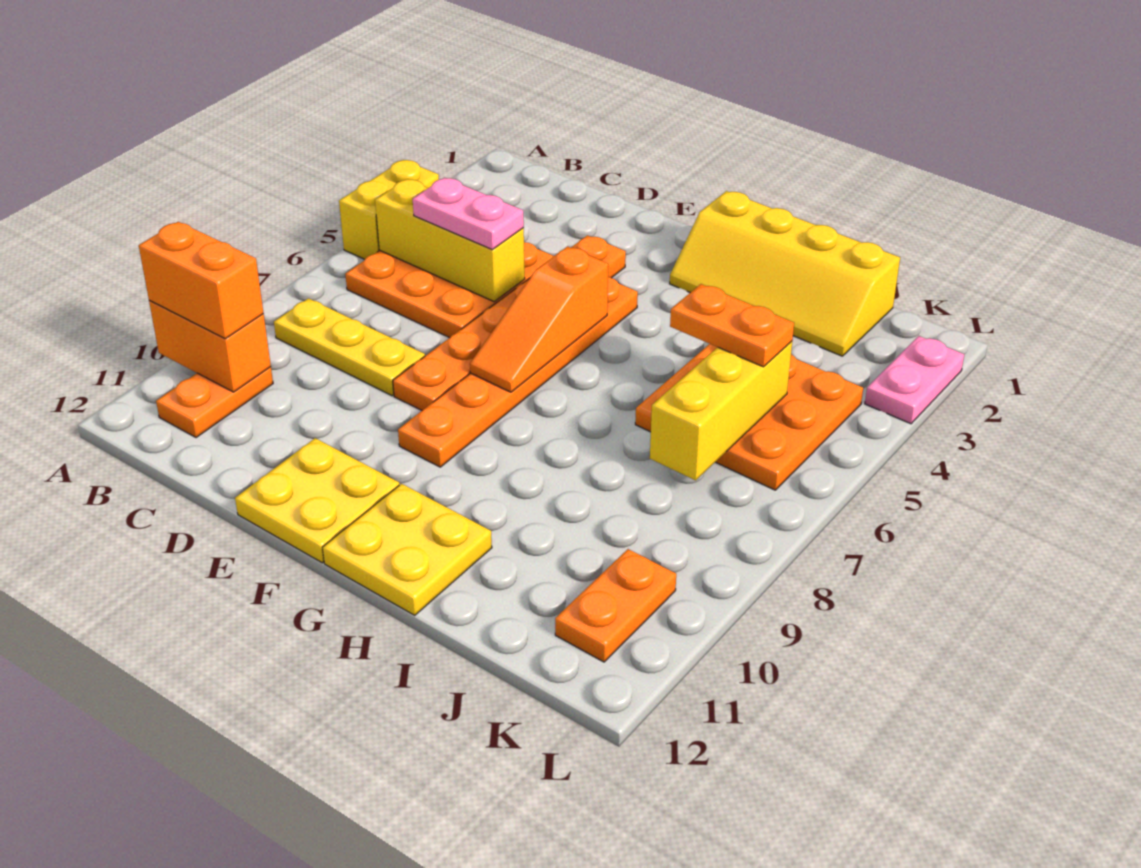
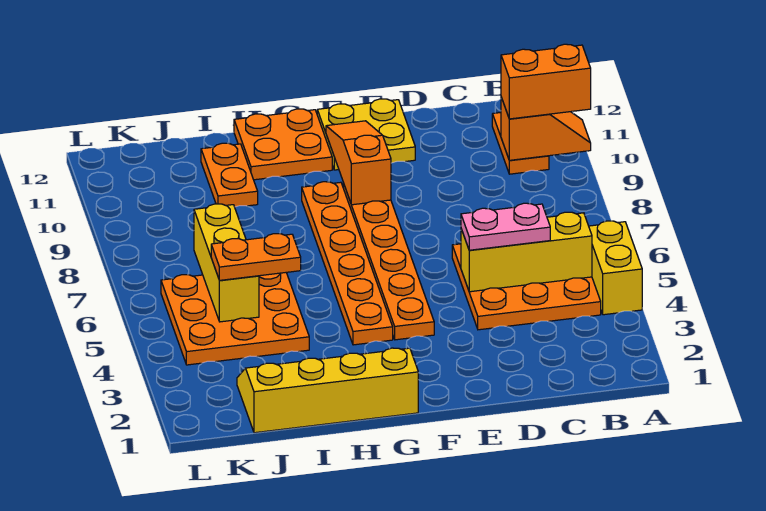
orange 1x2 brick [149,300,271,392] -> orange 1x2 slope [501,97,591,160]
yellow 1x3 plate [274,298,425,396] -> none
orange 1x6 plate [393,235,626,410] -> orange 1x6 plate moved to [302,182,393,345]
orange 1x3 slope [470,246,608,392] -> orange 1x3 slope moved to [326,121,391,205]
yellow 2x2 plate [322,484,492,615] -> orange 2x2 plate [234,109,332,180]
orange 1x2 plate [555,549,676,662] -> orange 1x2 plate moved to [201,143,258,207]
pink 1x2 plate [865,336,964,424] -> none

